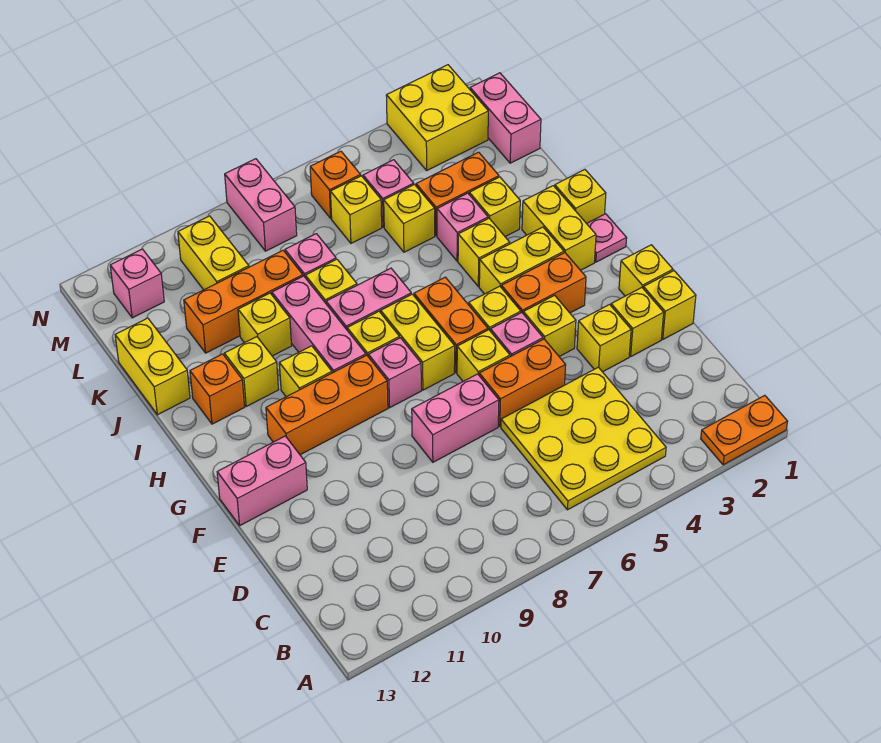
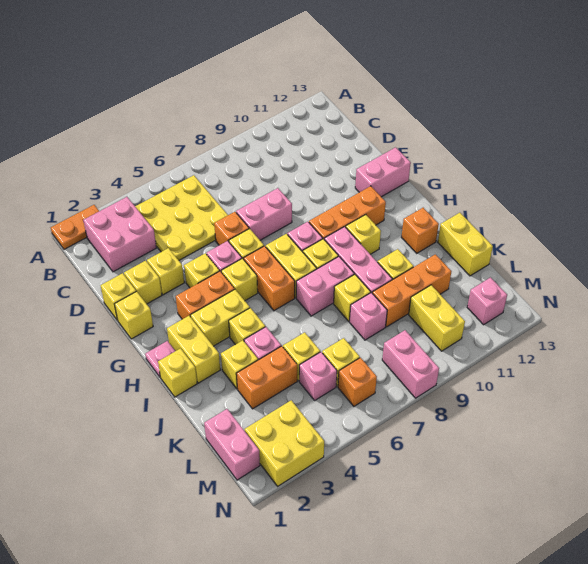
none -> pink 2x2 brick [83,197,156,272]
orange 1x2 brick [479,339,566,426] -> orange 1x1 brick [214,212,249,245]
yellow 1x1 brick [224,337,279,406] -> none

